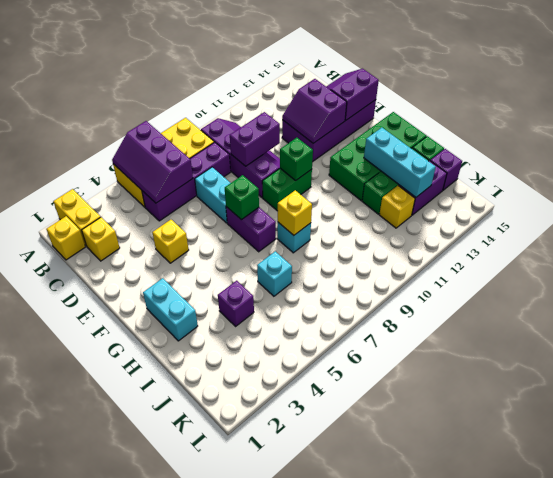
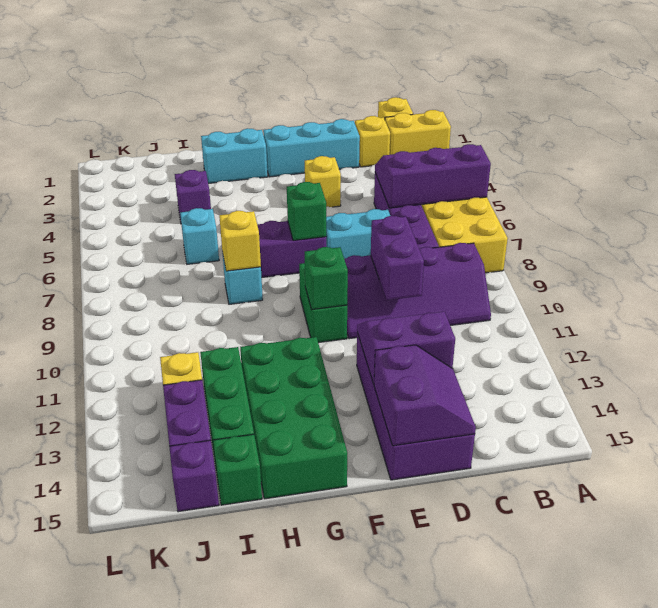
cyan 1x3 brick [364,128,436,197] -> cyan 1x3 brick moved to [263,119,360,177]

